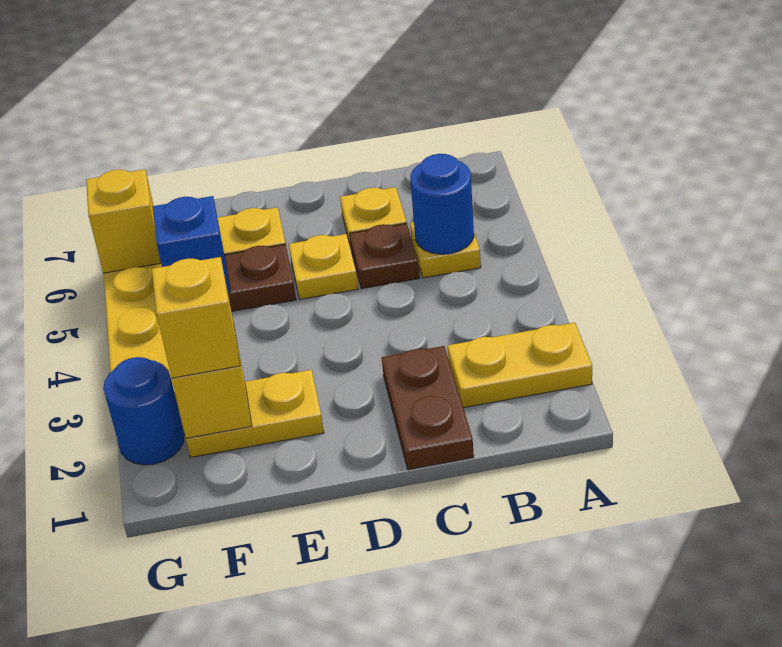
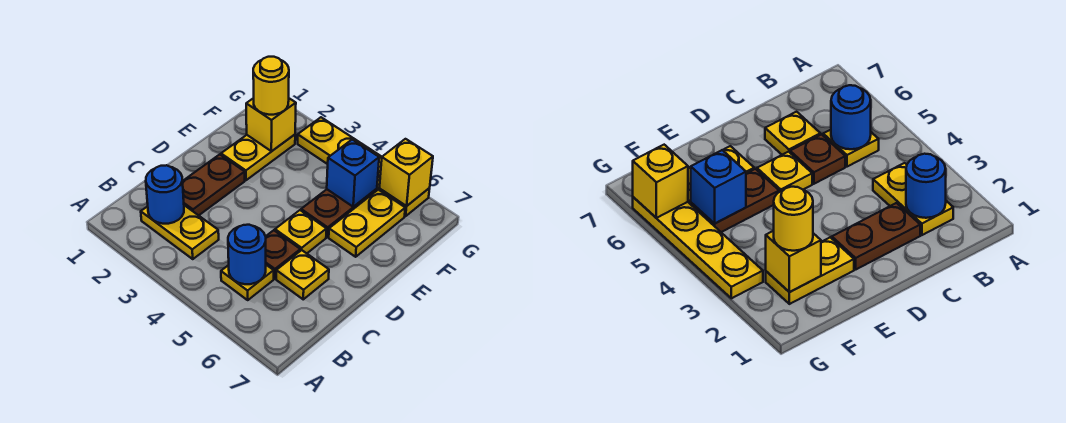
yellow 1x2 plate [448,323,592,408] -> yellow 1x2 plate turned to [141,205,219,259]
brown 1x2 plate [382,346,474,470] -> brown 1x2 plate turned to [183,154,245,215]
yellow 1x1 brick [152,257,240,378] -> yellow 1x1 round brick [253,57,289,115]
blue 1x1 round brick [103,357,184,465] -> blue 1x1 round brick moved to [146,165,184,224]

